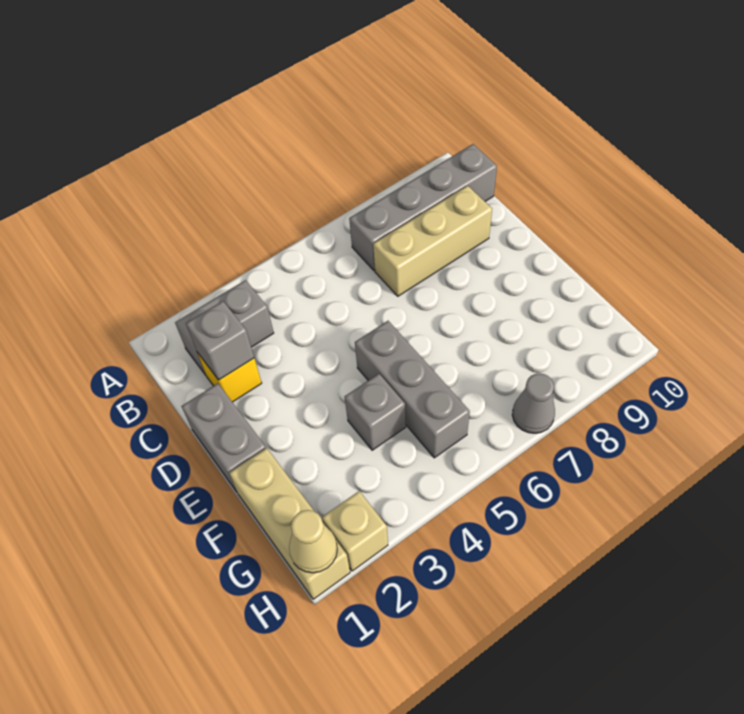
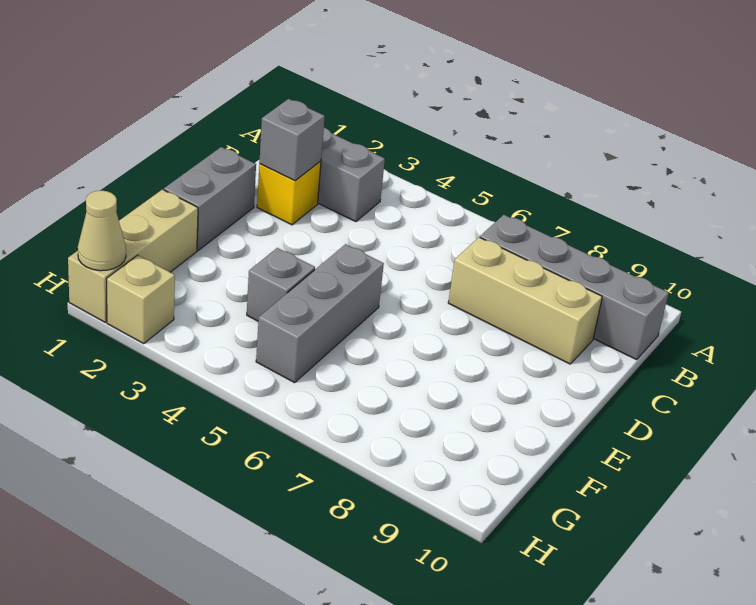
grey 1x1 cone [512,373,555,433] -> none

